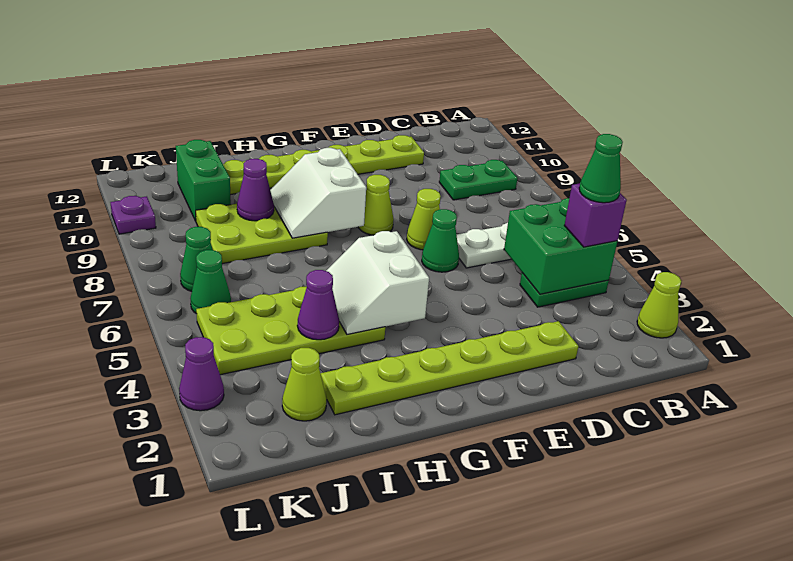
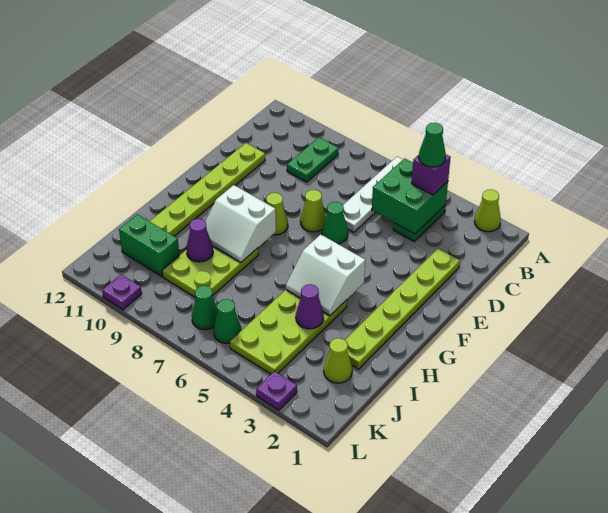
purple 1x1 cone [179,337,224,411] -> purple 1x1 plate [256,371,297,410]

